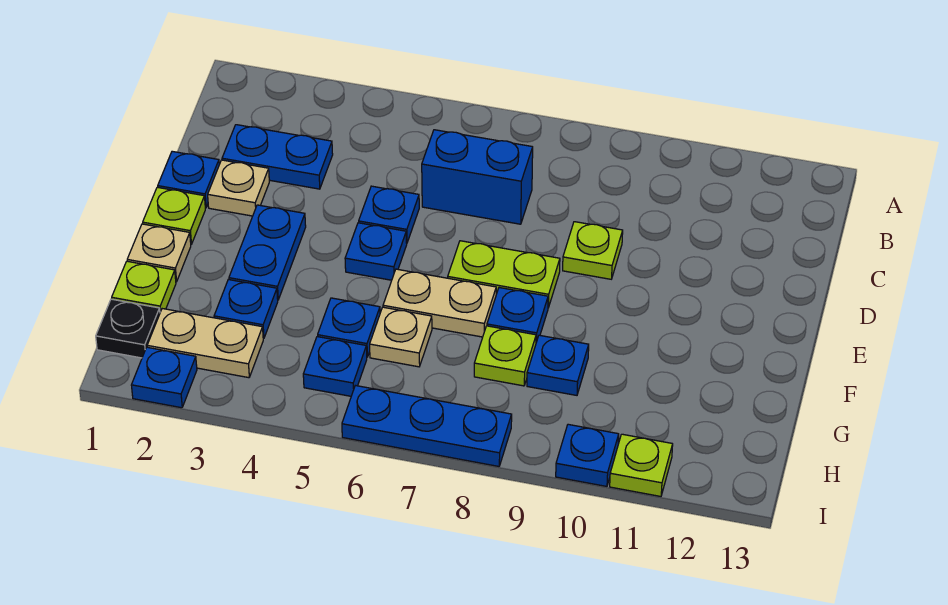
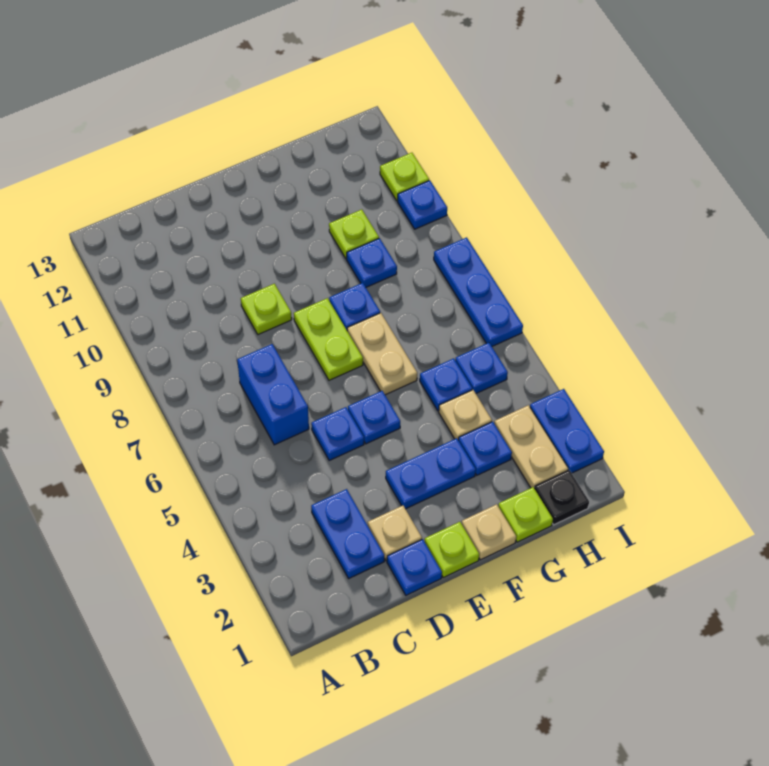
tan 1x1 plate [370,307,432,367] -> tan 1x1 plate moved to [439,390,492,439]
lime 1x1 plate [474,326,536,386] -> lime 1x1 plate moved to [329,209,379,259]
blue 1x1 plate [131,347,197,408] -> blue 1x2 plate [530,389,604,473]

